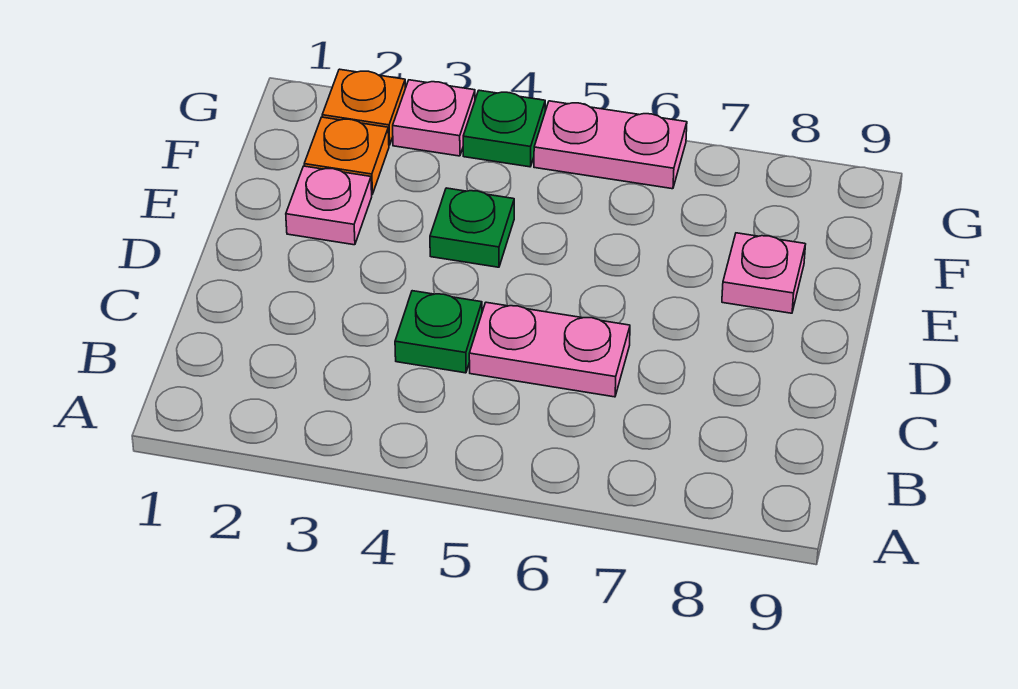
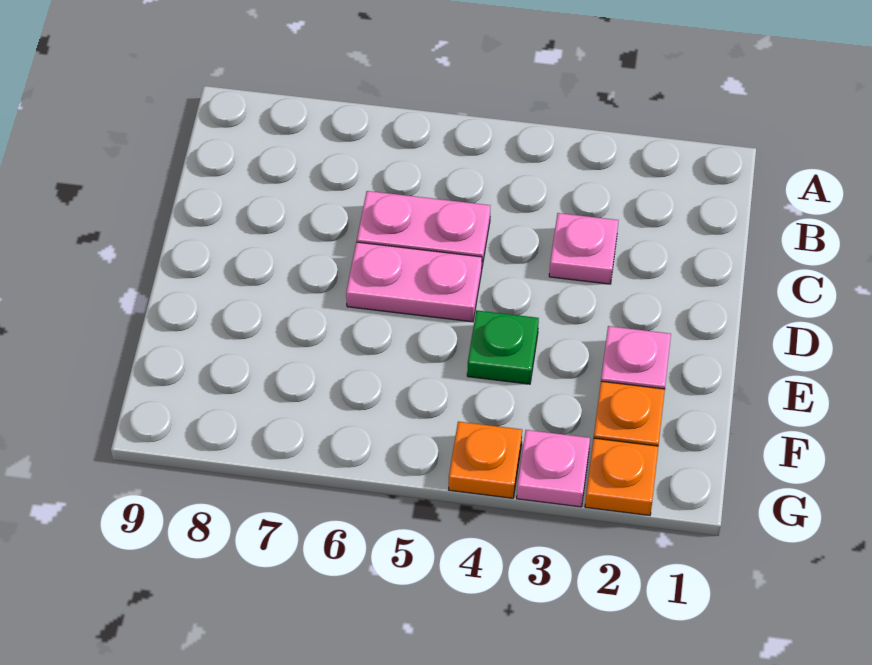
green 1x1 plate [395,291,482,373] -> none
pink 1x1 plate [722,233,806,313] -> pink 1x1 plate moved to [549,213,618,284]
green 1x1 plate [463,90,545,167] -> orange 1x1 plate [449,422,522,498]
pink 1x2 plate [534,101,687,189] -> pink 1x2 plate moved to [346,242,482,322]

